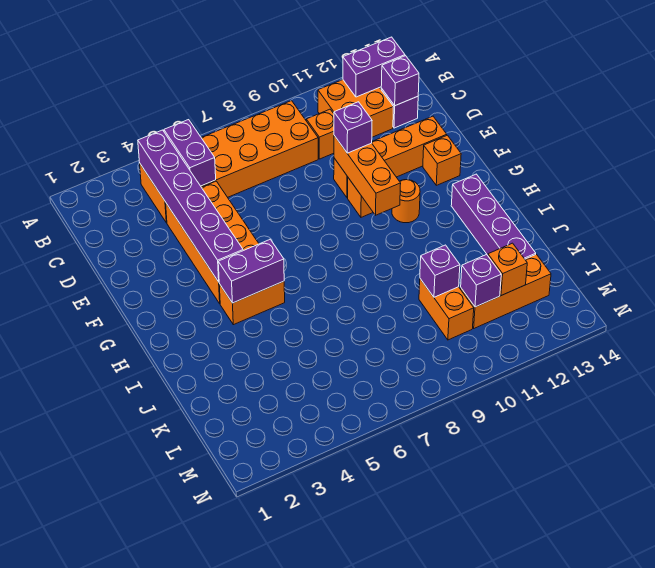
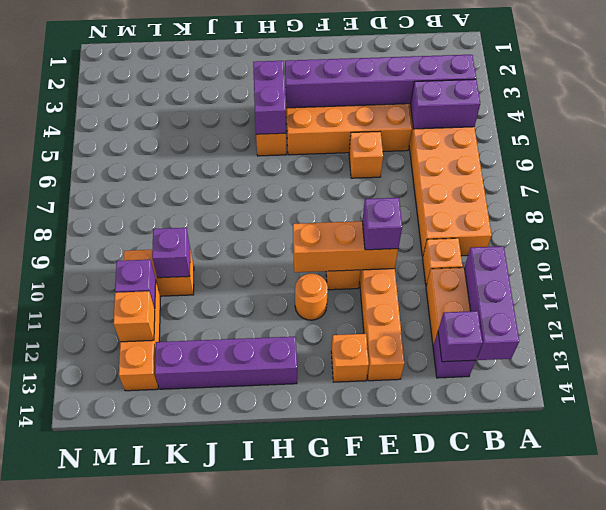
purple 1x2 brick [343,37,405,97] -> purple 1x3 brick [464,246,519,360]
none -> orange 1x1 brick [349,131,383,178]

